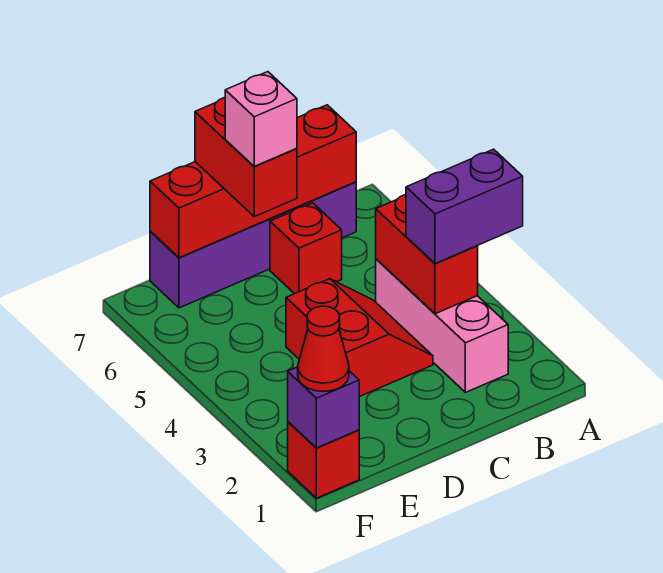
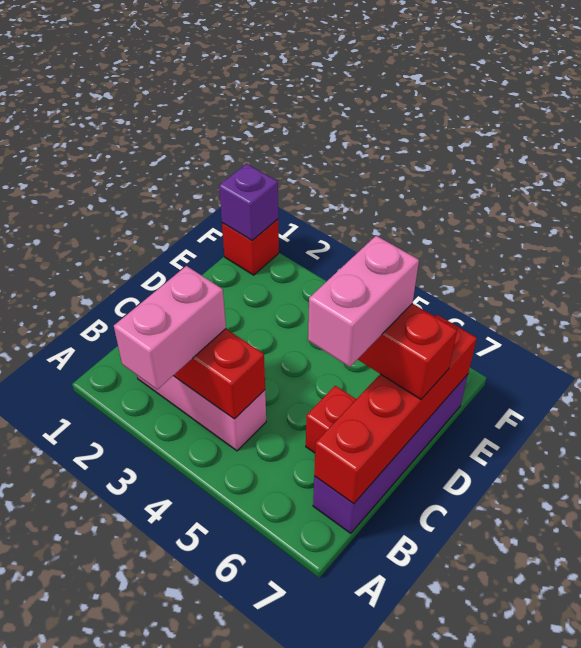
purple 1x2 brick [406,149,523,264] -> pink 1x2 brick [114,266,226,389]
red 2x2 slope [286,279,433,397] -> none
pink 1x1 brick [225,72,297,166] -> pink 1x2 brick [308,236,419,367]
red 1x1 cone [298,306,349,392] -> none

